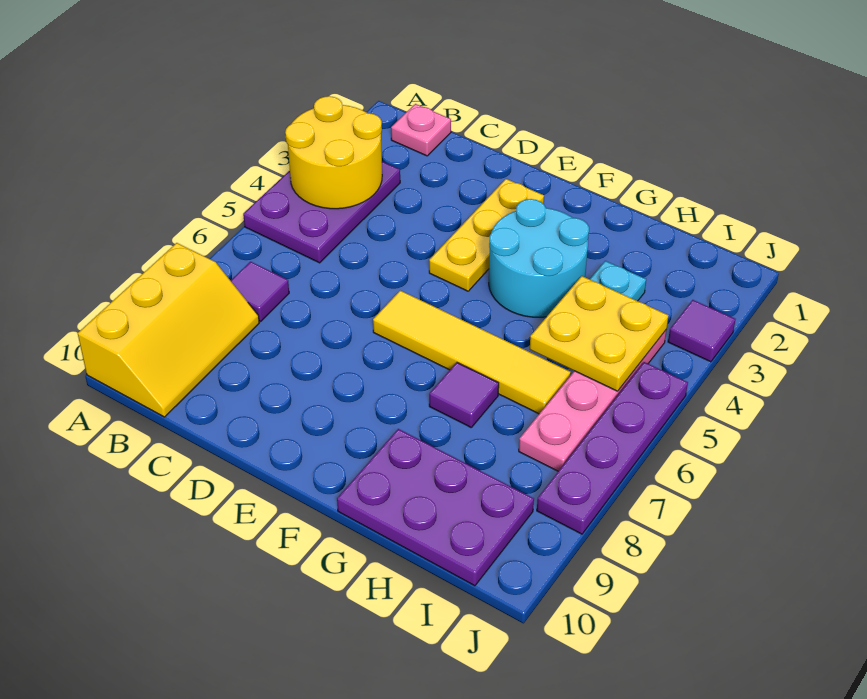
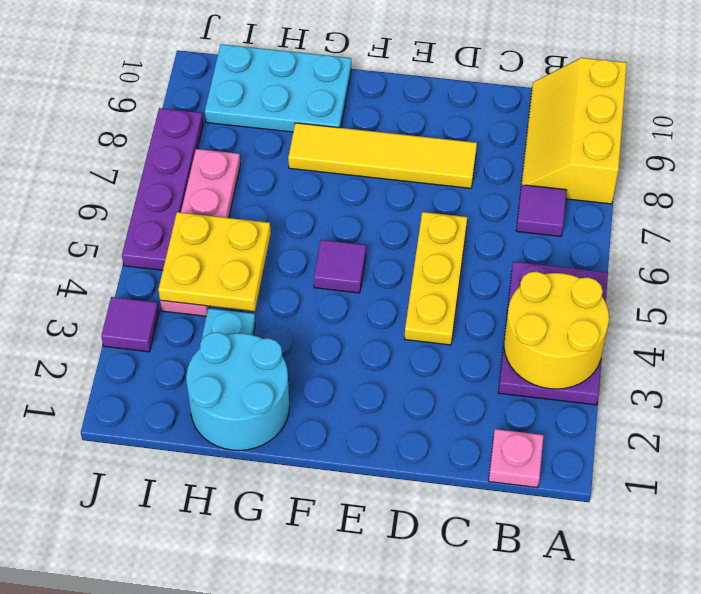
yellow 1x3 plate [429,179,544,291] -> yellow 1x3 plate moved to [405,212,467,345]
yellow 1x4 tile [373,291,571,414] -> yellow 1x4 tile moved to [288,123,477,188]
cyan 2x2 round brick [489,199,589,317] -> cyan 2x2 round brick moved to [186,332,289,451]
purple 1x1 tile [429,363,499,427] -> purple 1x1 tile moved to [314,240,366,293]
purple 2x3 plate [337,429,534,586] -> cyan 2x3 plate [205,44,351,132]

